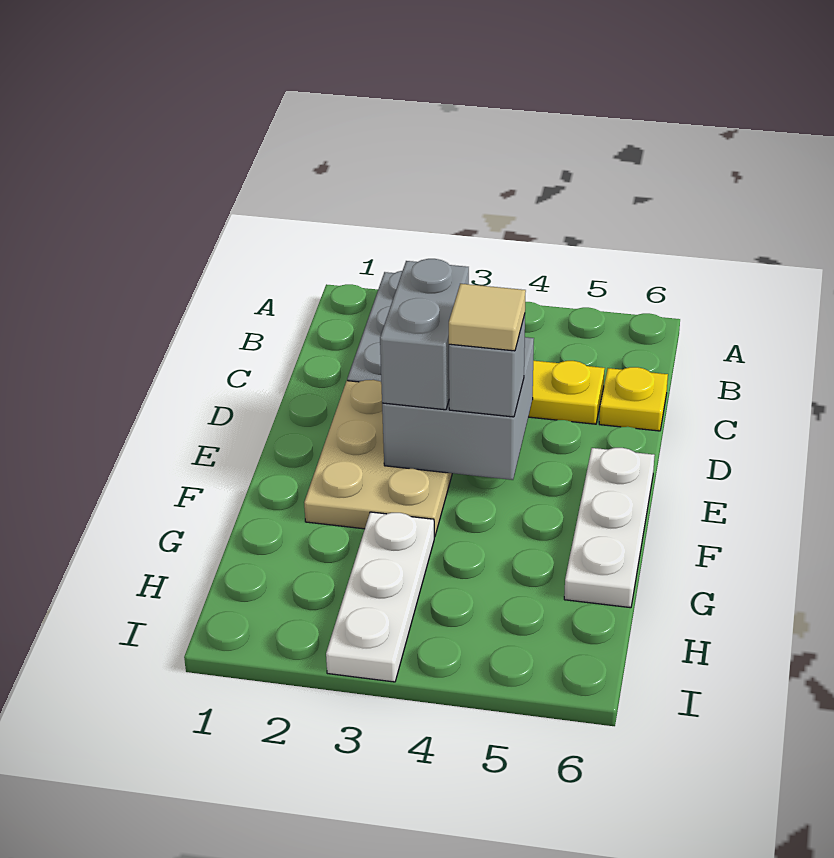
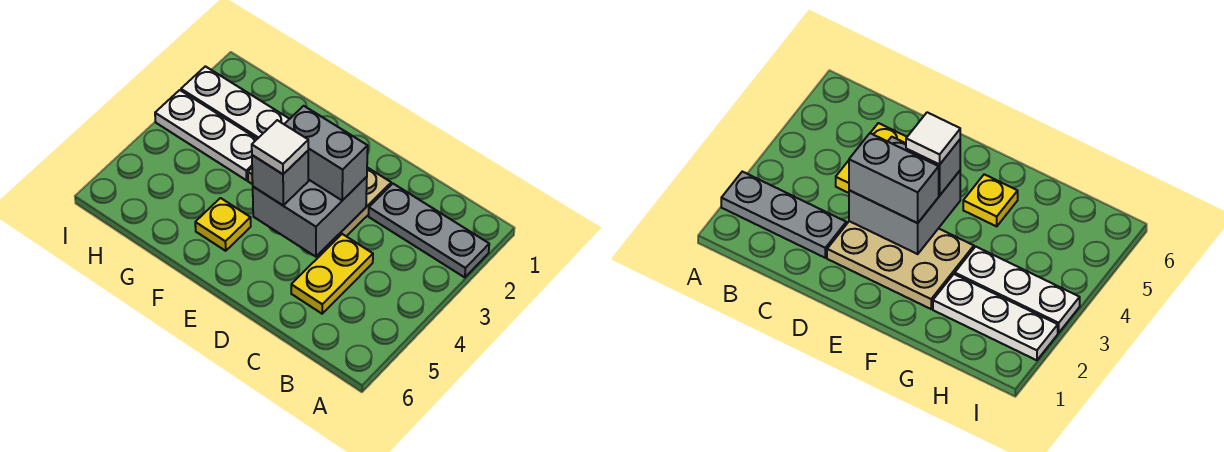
yellow 1x1 plate [599,367,668,431] -> yellow 1x1 plate moved to [195,198,251,251]
tan 1x1 tile [449,284,526,351] -> white 1x1 tile [252,120,308,174]
white 1x3 plate [564,448,655,608] -> white 1x3 plate moved to [181,66,289,139]

